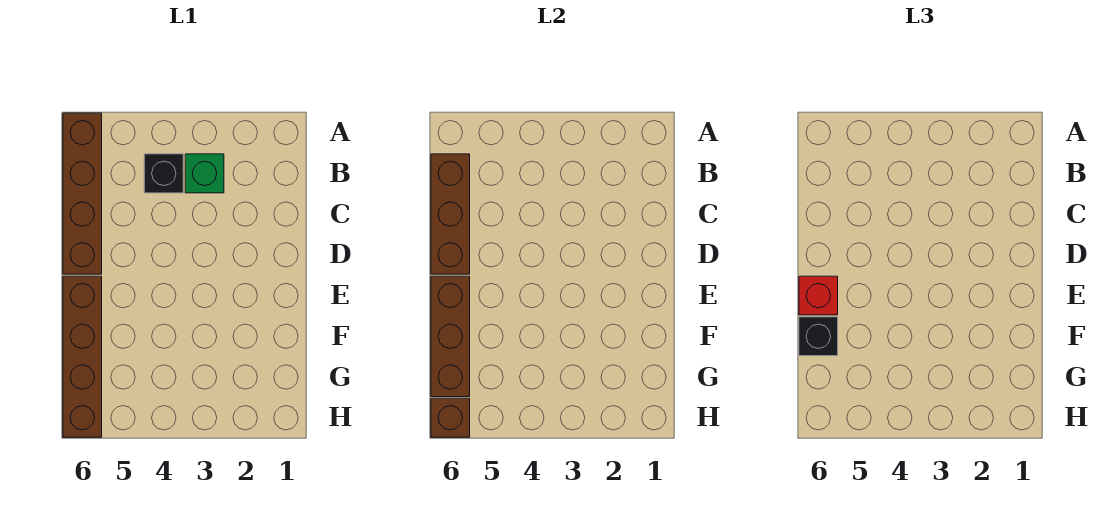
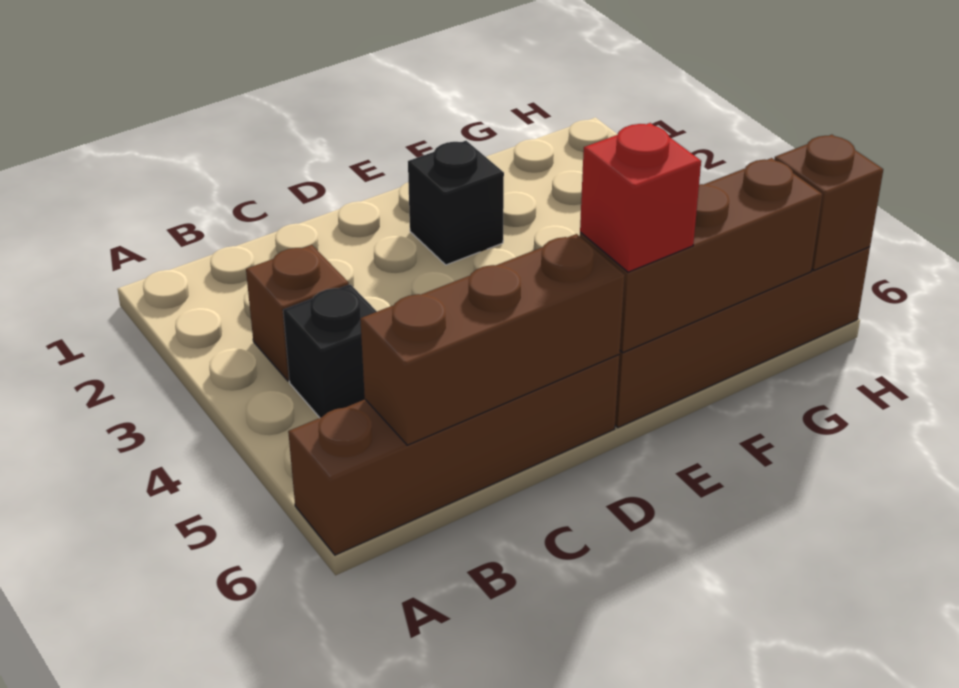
green 1x1 brick [185,154,224,193] -> brown 1x1 brick [246,245,349,381]
black 1x1 brick [799,317,838,356] -> black 1x1 brick moved to [408,141,504,265]

